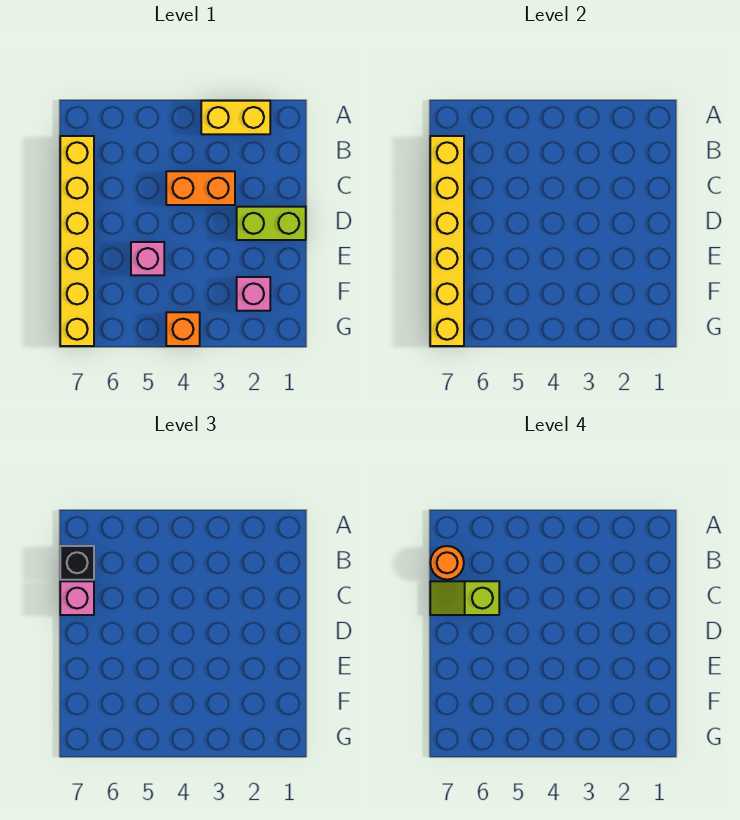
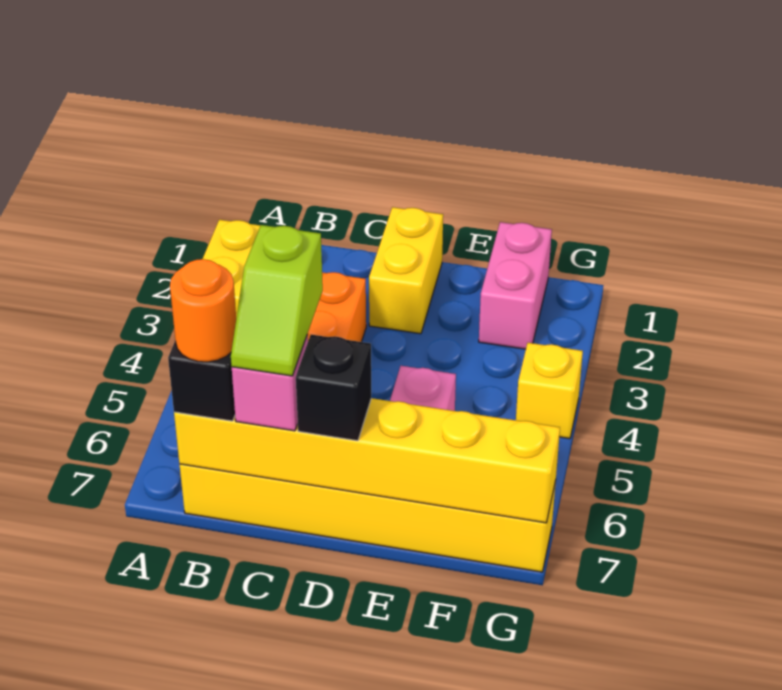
lime 1x2 brick [237,207,306,240] -> yellow 1x2 brick [369,207,443,334]
none -> black 1x1 brick [296,335,371,441]
pink 1x1 brick [237,277,270,311] -> pink 1x2 brick [479,222,552,349]
orange 1x1 brick [166,312,200,346] -> yellow 1x1 brick [516,343,583,439]

